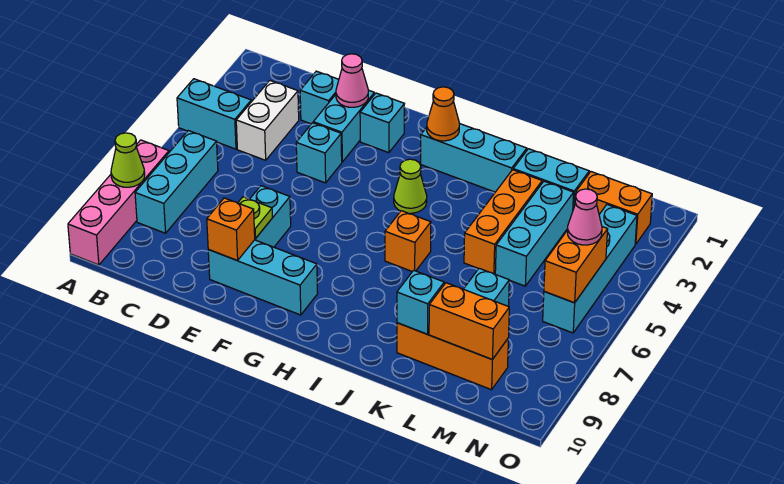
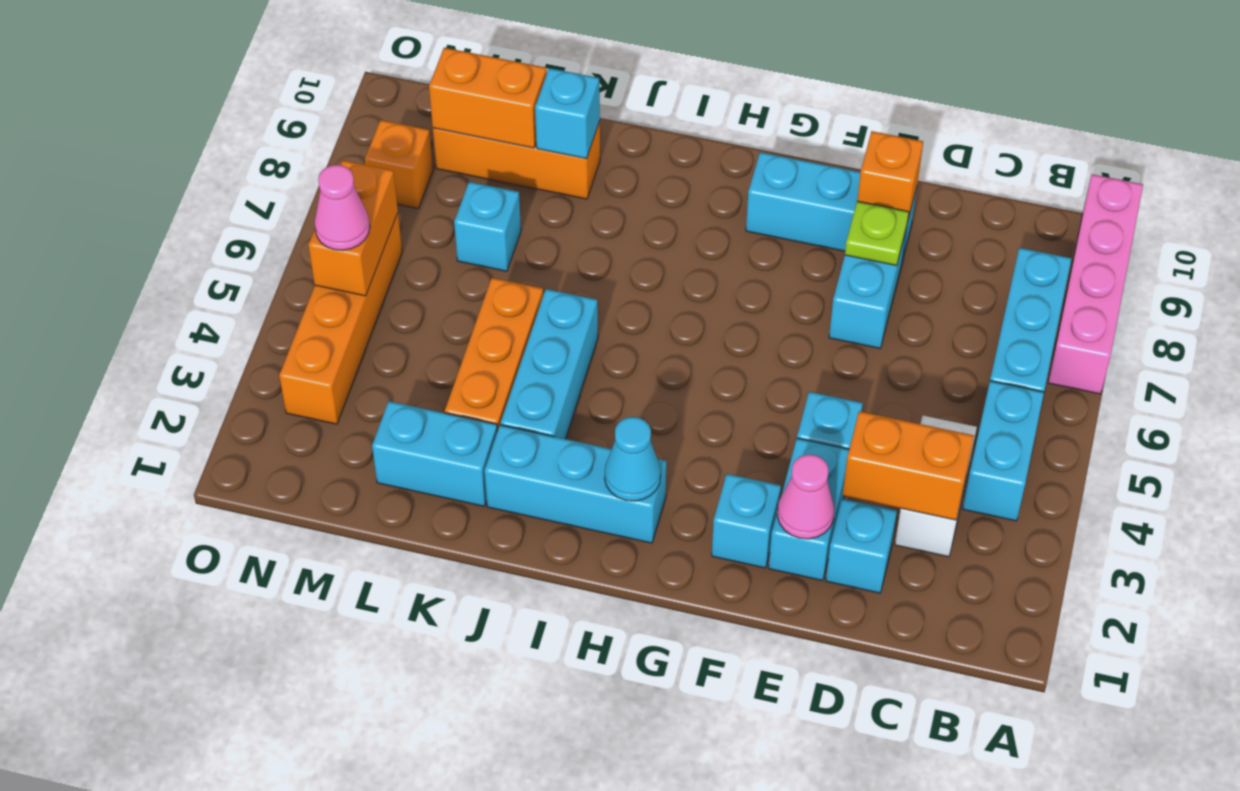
cyan 1x2 brick [177,79,251,149] -> cyan 1x2 brick turned to [963,381,1044,521]
lime 1x1 cone [111,133,145,187] -> none
orange 1x1 cone [427,87,459,141] -> cyan 1x1 cone [605,417,661,501]
lime 1x1 cone [394,159,427,213] -> none
orange 1x1 brick [385,211,431,272] -> orange 1x1 brick moved to [365,120,433,208]
cyan 1x3 brick [495,181,574,286] -> cyan 1x3 brick moved to [501,289,598,439]
orange 1x2 brick [576,172,652,244] -> orange 1x2 brick moved to [843,411,974,520]
cyan 1x4 brick [543,205,637,333] -> orange 1x4 brick [279,213,402,424]

